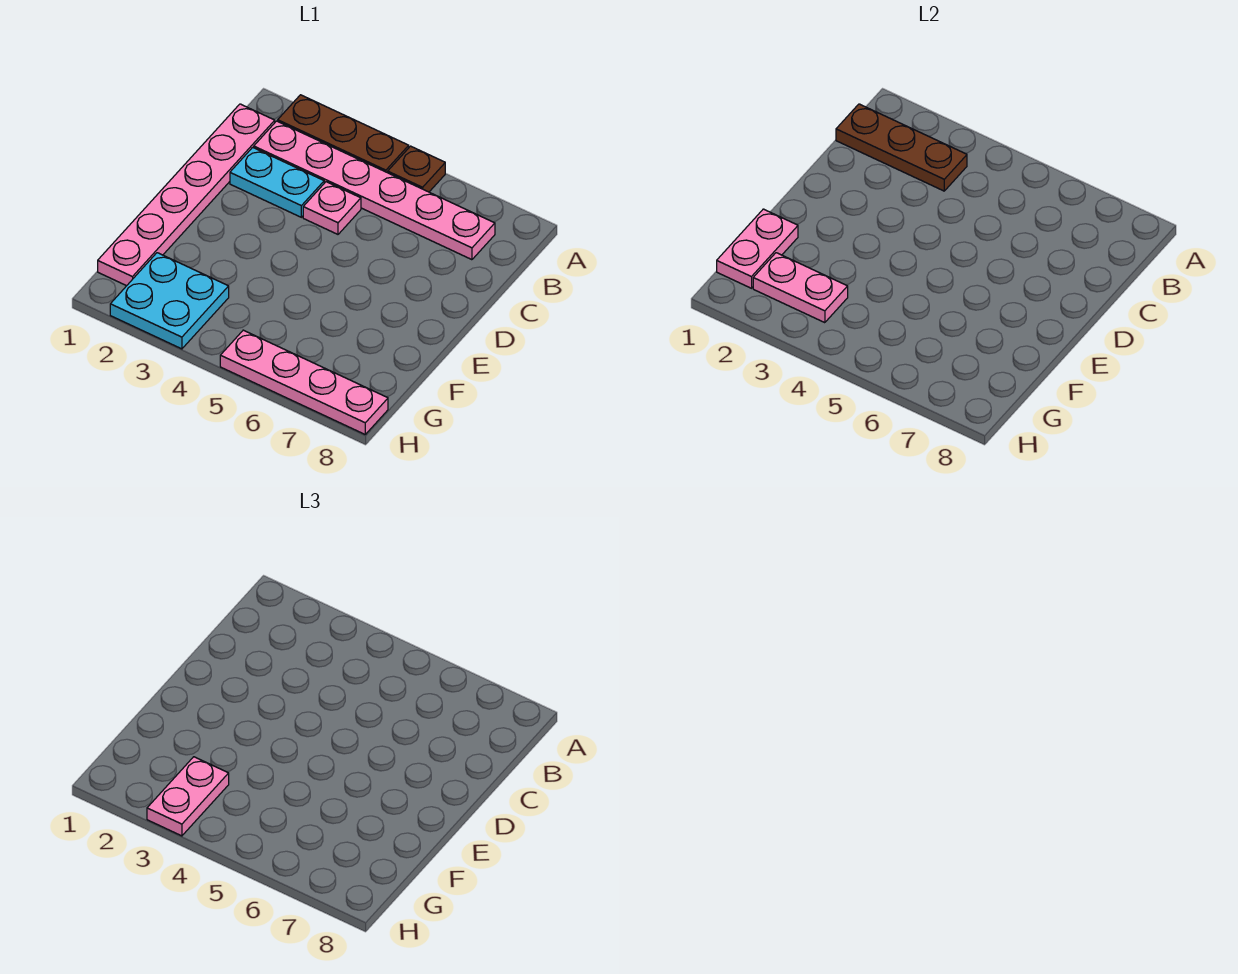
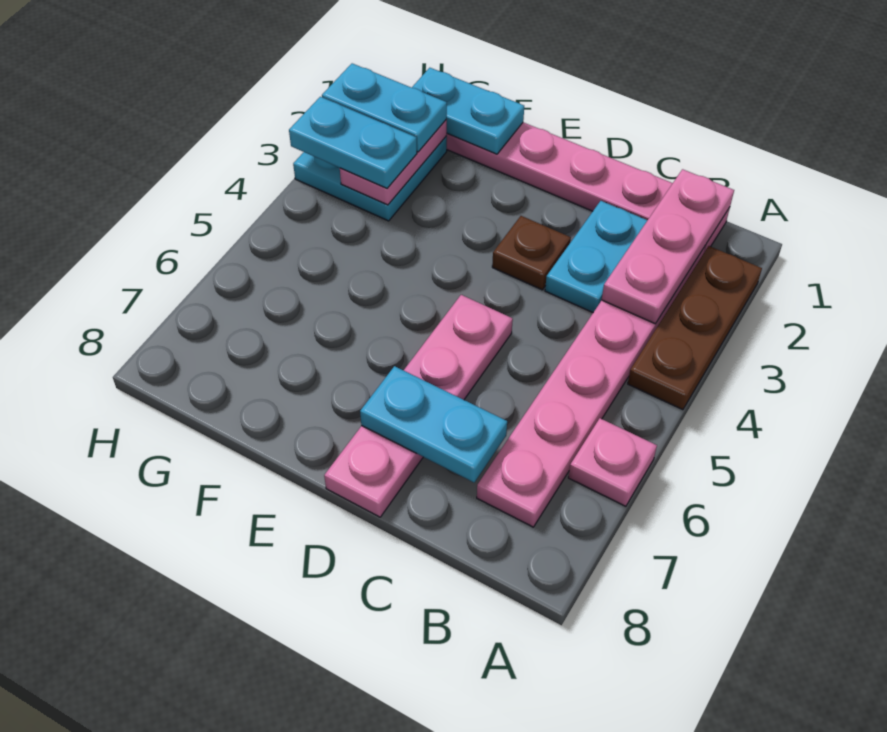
brown 1x1 plate [388,146,445,192] -> brown 1x1 plate moved to [492,216,571,290]
brown 1x3 plate [836,104,967,191] -> pink 1x3 plate [602,169,734,324]
pink 1x1 plate [303,182,361,234] -> pink 1x1 plate moved to [568,418,657,506]
none -> cyan 1x2 plate [360,366,507,482]
pink 1x2 plate [717,209,798,288] -> cyan 1x2 plate [412,68,524,154]
none -> cyan 1x2 plate [322,63,447,152]
pink 1x2 plate [147,757,229,836] -> cyan 1x2 plate [289,97,417,188]
pink 1x4 plate [220,330,388,434] -> pink 1x4 plate moved to [324,295,513,517]

